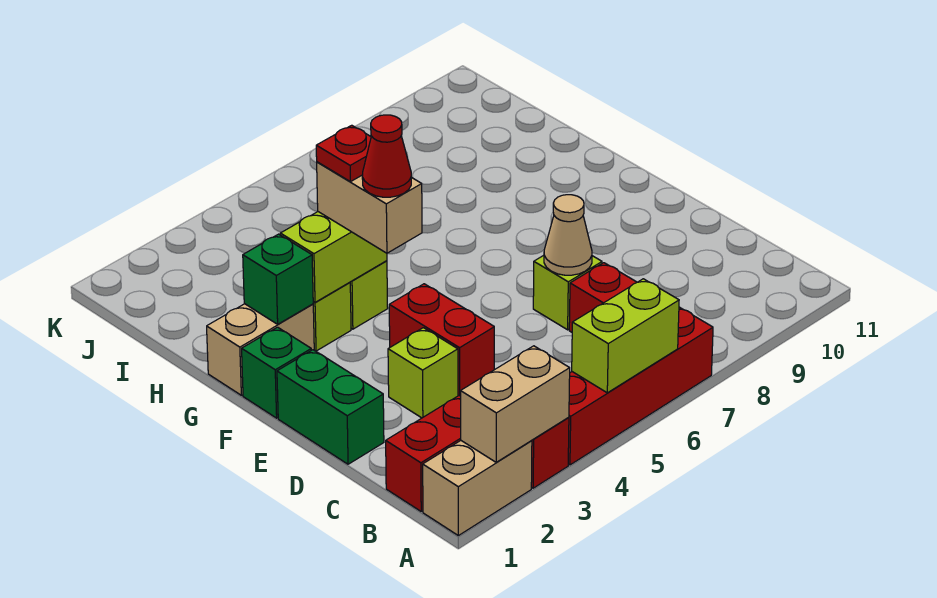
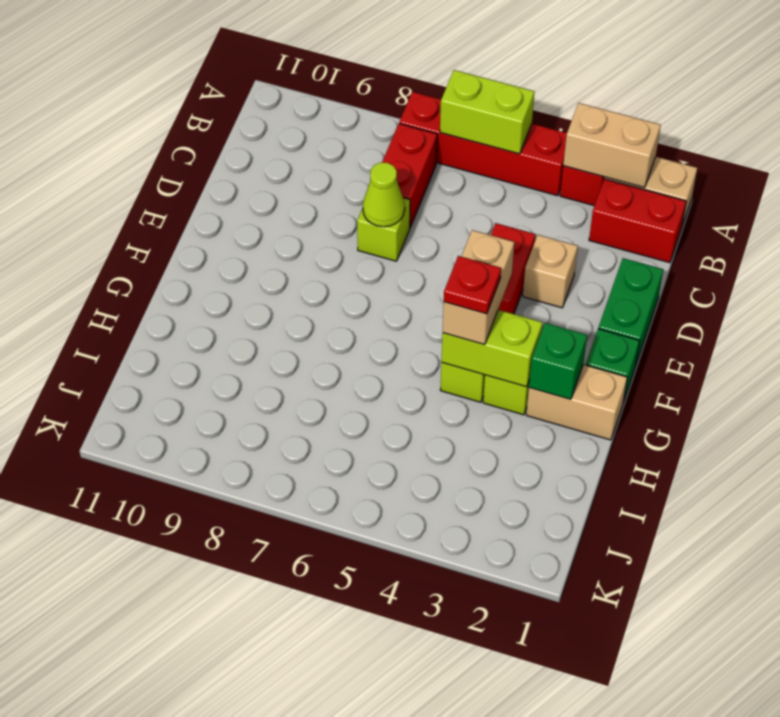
lime 1x1 brick [388,328,458,418] -> tan 1x1 brick [523,235,578,308]
tan 1x1 cone [544,195,592,275] -> lime 1x1 cone [363,162,405,227]
red 1x1 cone [362,115,411,197] -> none

